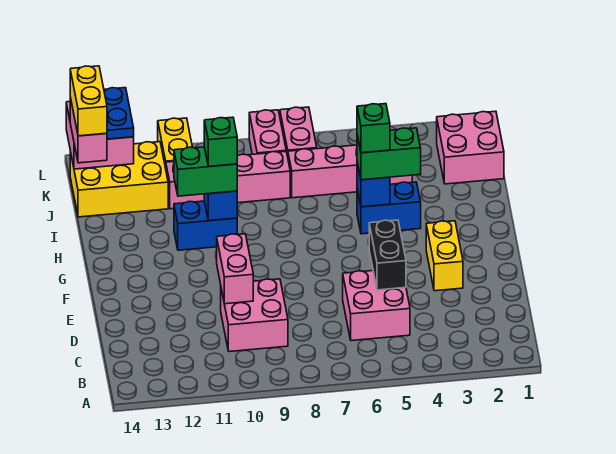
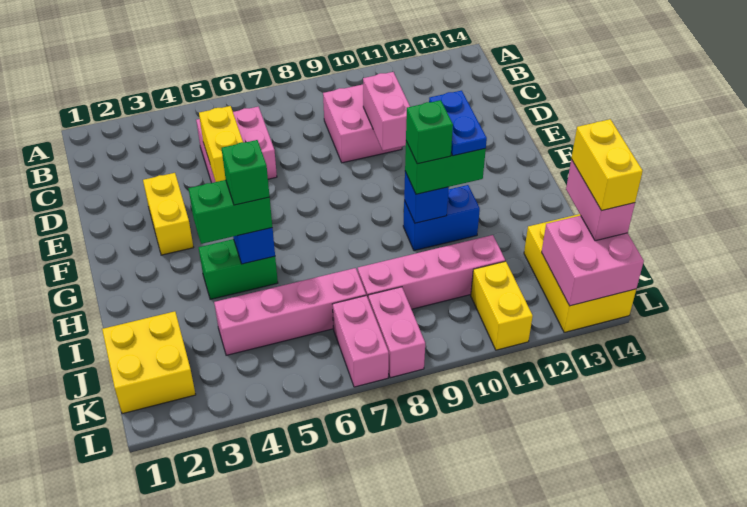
black 1x2 brick [369,220,406,290] -> yellow 1x2 brick [199,106,243,182]
blue 1x2 brick [357,182,421,234] -> green 1x2 brick [199,239,278,299]
pink 2x2 brick [437,111,504,184] -> yellow 2x2 brick [102,311,196,414]
yellow 2x3 brick [70,142,168,217] -> yellow 2x3 brick turned to [524,214,636,333]
blue 1x2 plate [104,88,134,139] -> blue 1x2 plate moved to [429,91,487,156]

